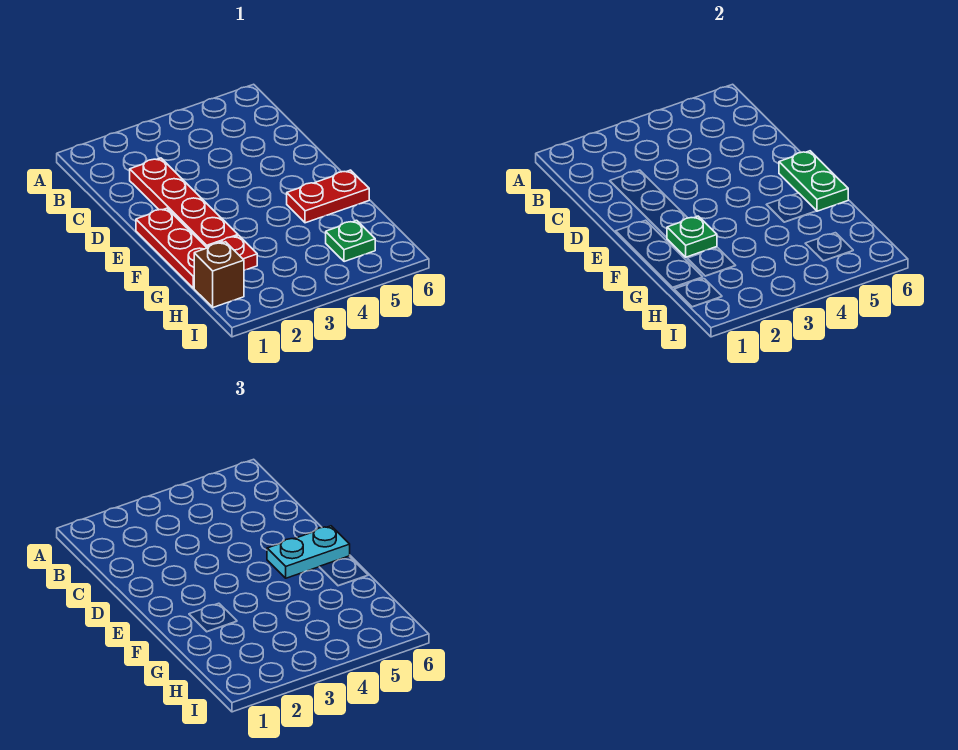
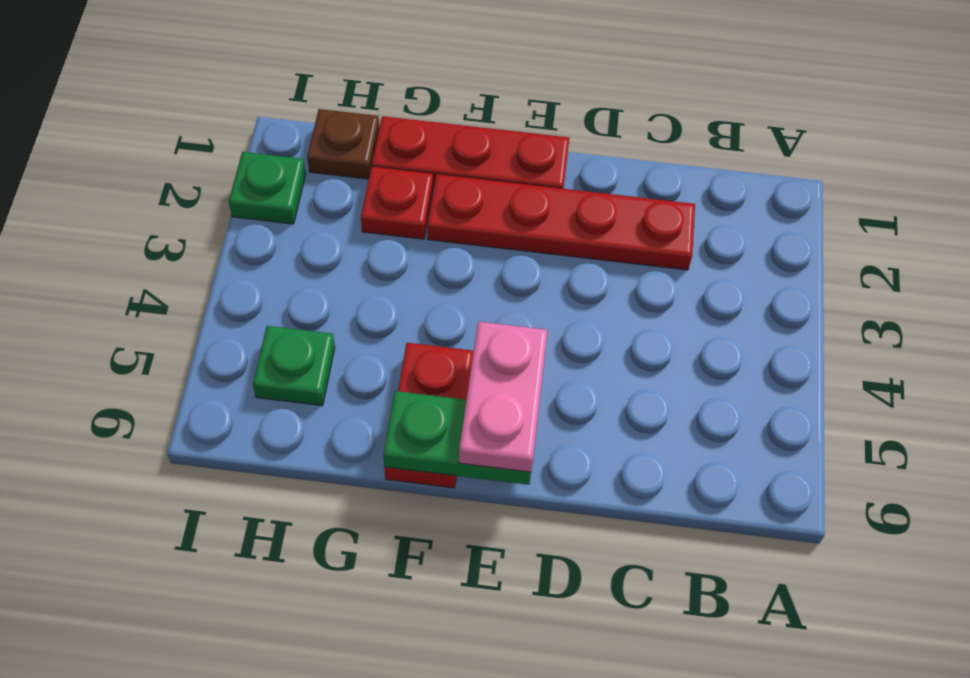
cyan 1x2 plate [267,526,350,578] -> pink 1x2 plate [459,322,548,472]
green 1x1 plate [667,216,717,257] -> green 1x1 plate moved to [229,152,306,224]
brown 1x1 brick [194,242,244,307] -> brown 1x1 plate [307,109,379,179]

